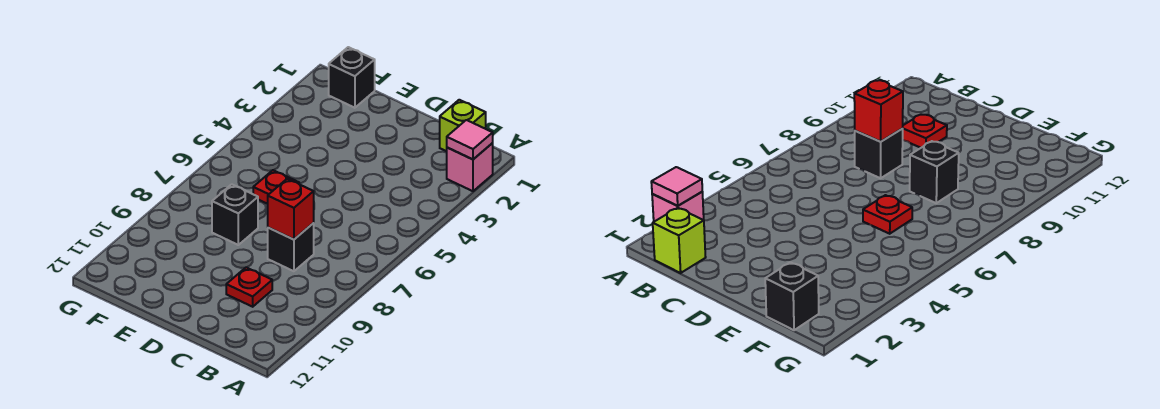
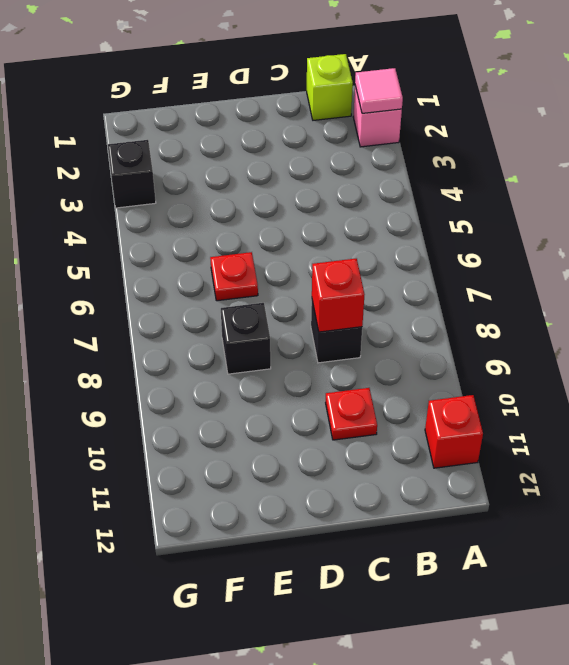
none -> red 1x1 brick [425,395,483,468]
black 1x1 brick [329,47,375,108] -> black 1x1 brick moved to [108,140,156,208]

